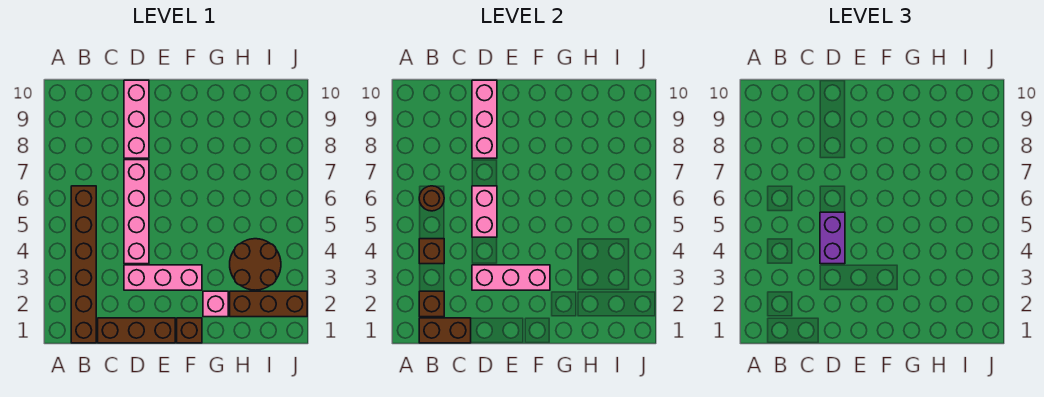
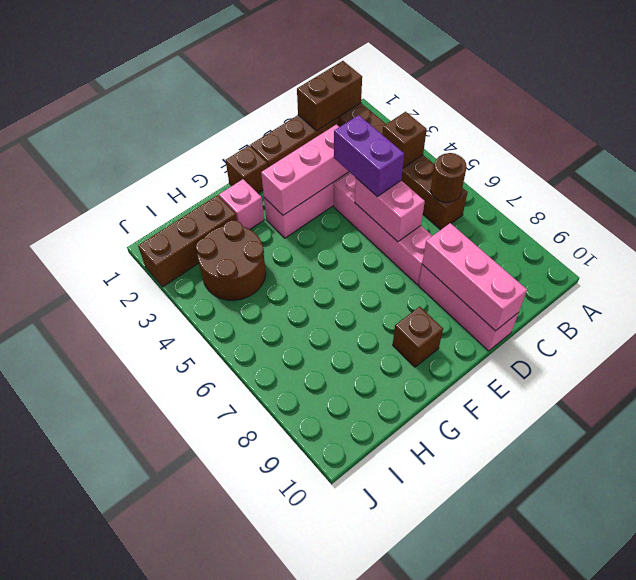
brown 1x1 brick [419,291,444,317] -> brown 1x1 brick moved to [393,307,443,367]

